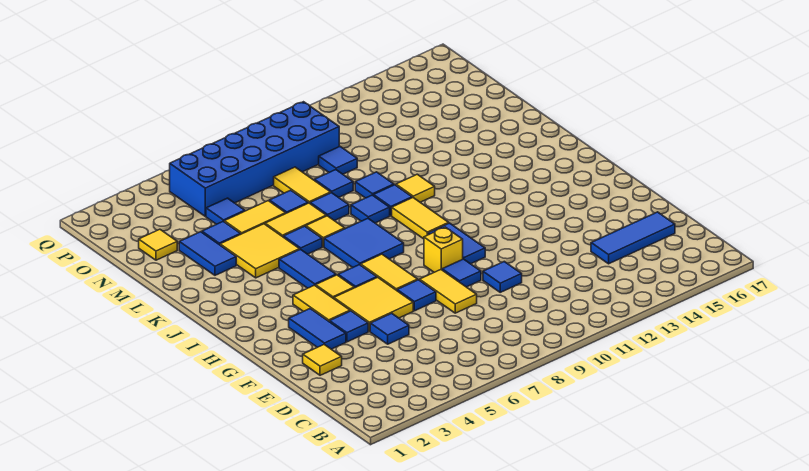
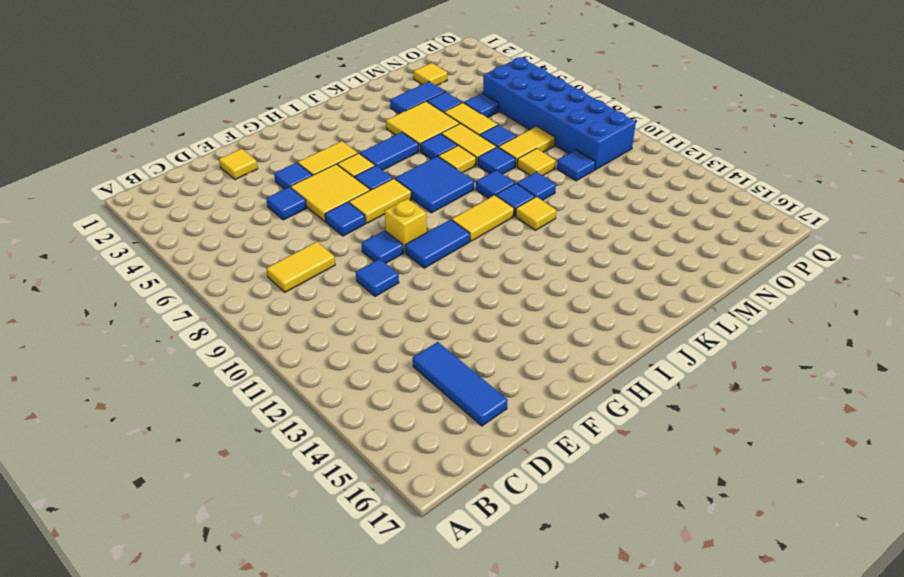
yellow 1x2 tile [420,270,477,313] -> yellow 1x2 tile moved to [266,242,335,292]
blue 1x2 tile [289,309,346,349] -> none
blue 1x1 tile [314,170,353,197] -> yellow 1x1 tile [517,148,556,176]

